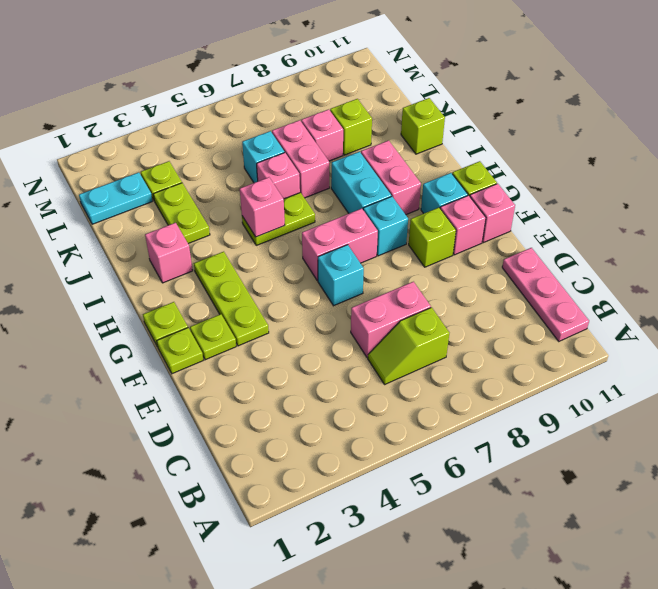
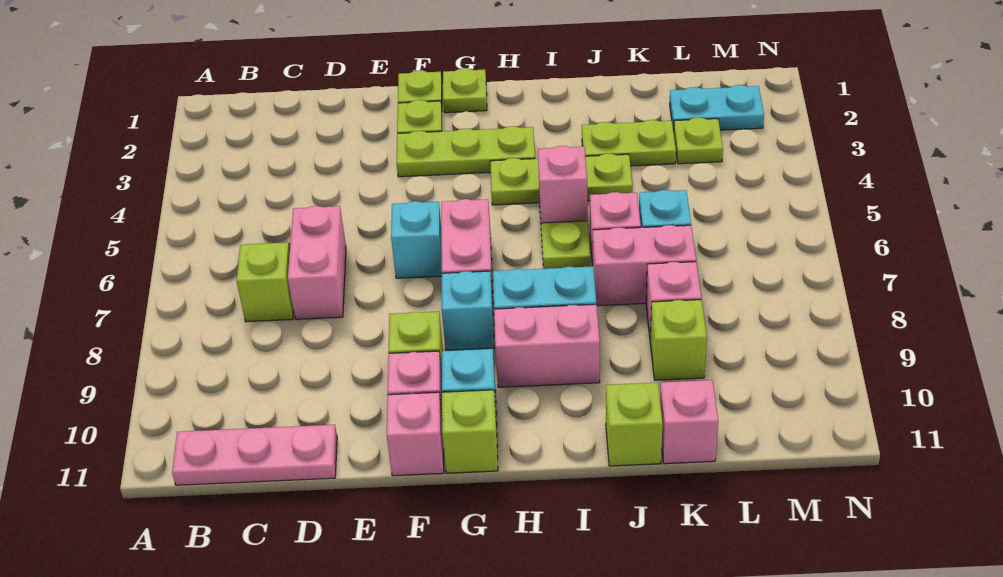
none -> lime 1x3 plate [490,154,633,205]
pink 1x1 brick [145,223,193,283] -> pink 1x1 brick moved to [660,380,718,464]
cyan 1x2 plate [79,172,152,224] -> cyan 1x2 plate turned to [670,85,764,132]

